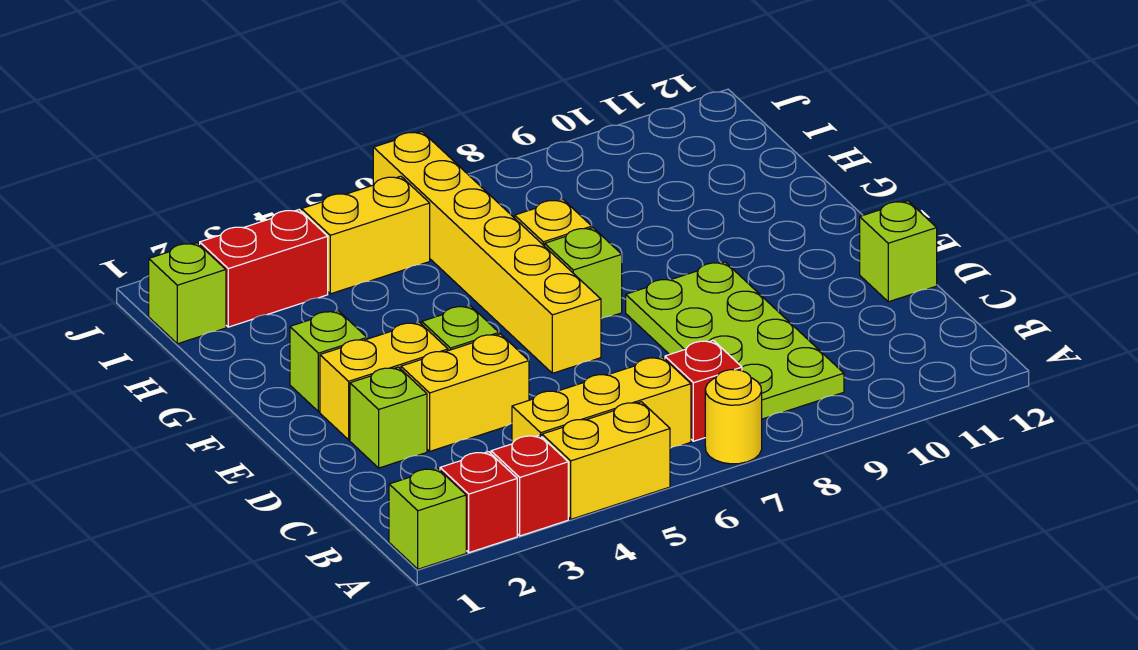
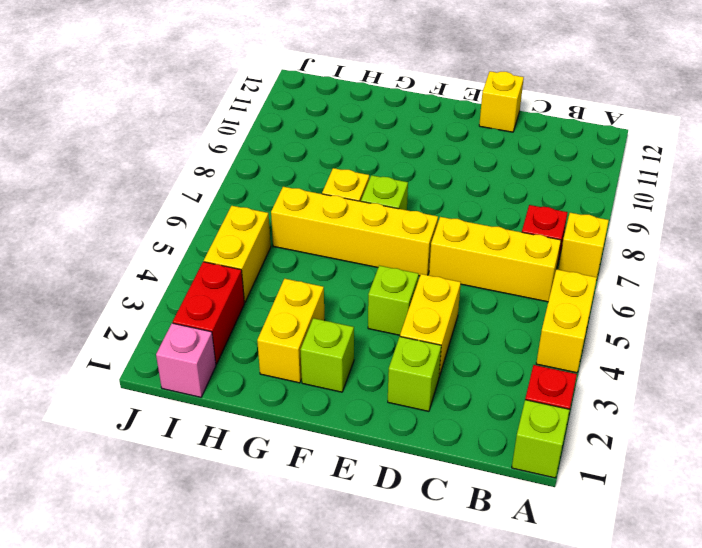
red 1x1 brick [491,435,568,536] -> none
yellow 1x1 round brick [705,370,762,464] -> yellow 1x1 brick [558,213,609,277]
yellow 1x3 brick [512,357,691,448] -> yellow 1x3 brick turned to [429,217,561,302]
lime 2x4 plate [626,262,844,419] -> none
lime 1x1 brick [860,201,937,302] -> yellow 1x1 brick [479,71,524,132]
yellow 1x2 brick [320,322,448,440] -> yellow 1x2 brick moved to [257,279,325,383]
yellow 1x6 brick [373,132,601,373] -> yellow 1x4 brick [271,187,438,276]
lime 1x1 brick [149,243,226,344] -> pink 1x1 brick [156,323,216,397]

